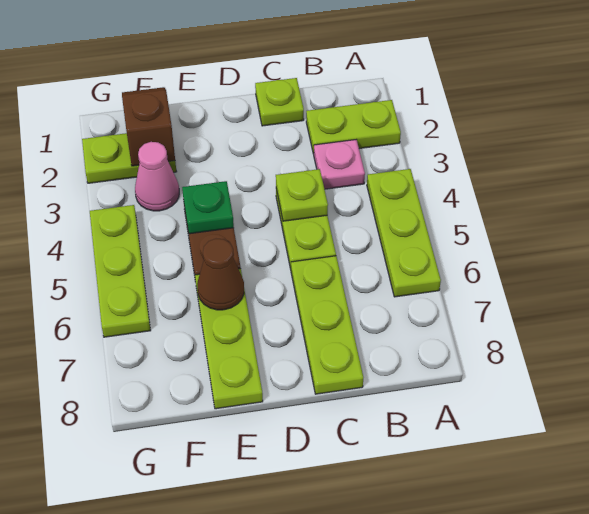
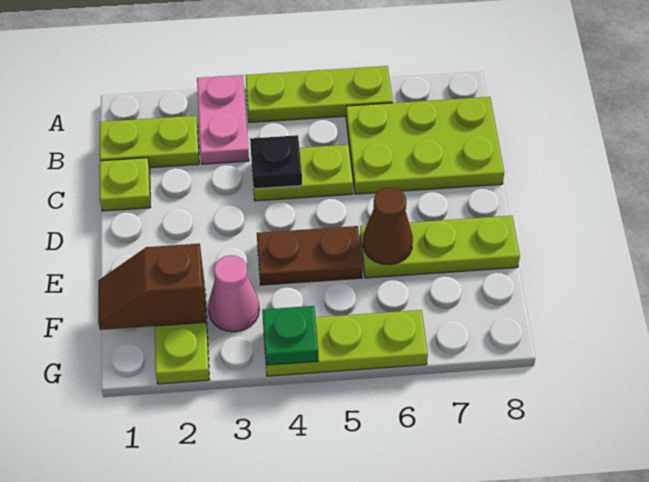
lime 1x2 plate [306,100,401,154] -> lime 1x2 plate turned to [100,116,199,168]
pink 1x1 plate [314,140,365,189] -> pink 1x2 plate [197,75,249,164]
lime 1x1 plate [276,169,328,221] -> black 1x1 plate [250,135,302,189]
lime 1x3 plate [291,256,363,394] -> lime 2x3 plate [346,97,504,194]
green 1x1 plate [182,181,234,234] -> green 1x1 plate moved to [262,306,318,365]

